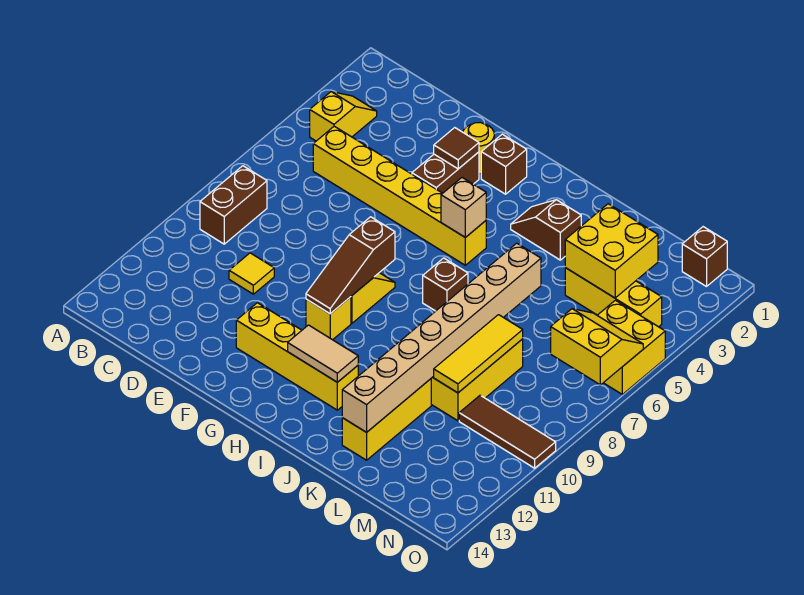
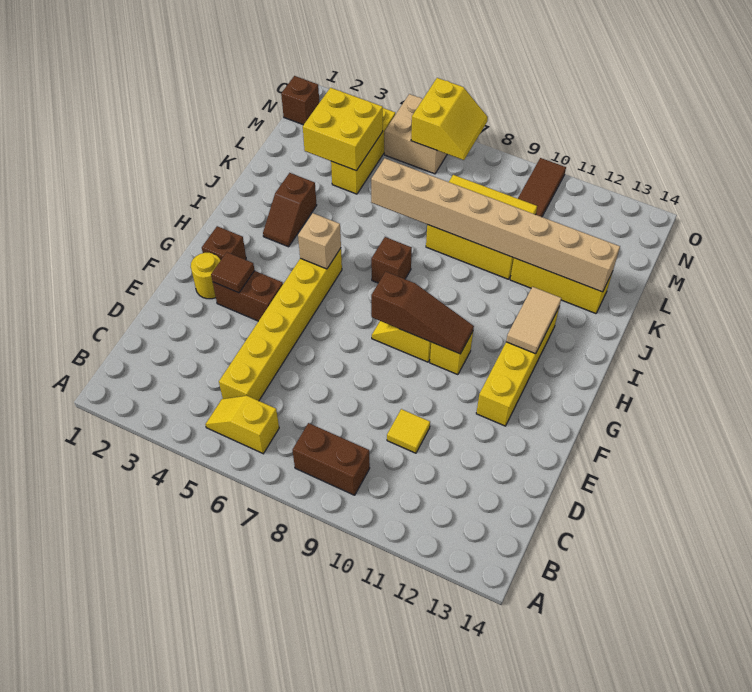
yellow 1x2 slope [310,92,377,141] -> yellow 1x2 slope moved to [205,396,279,454]
yellow 2x2 brick [597,300,665,394] -> tan 2x2 brick [384,94,447,174]
yellow 2x2 slope [551,309,643,385] -> yellow 2x2 slope turned to [411,78,488,160]

